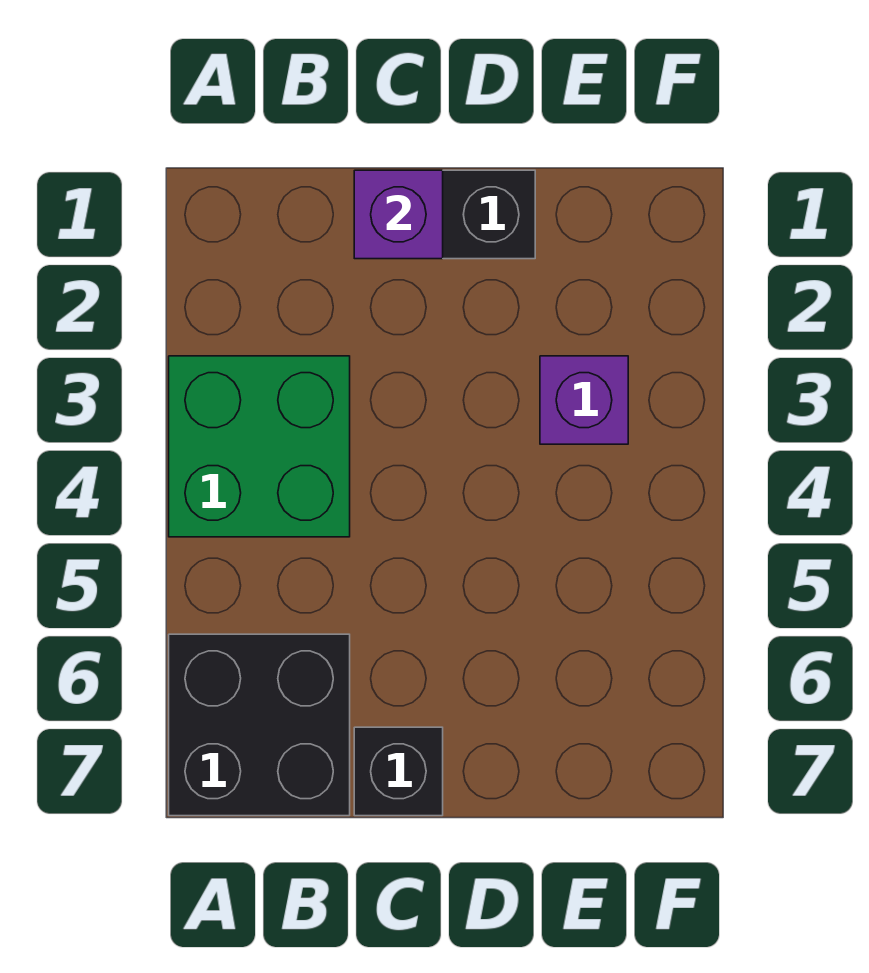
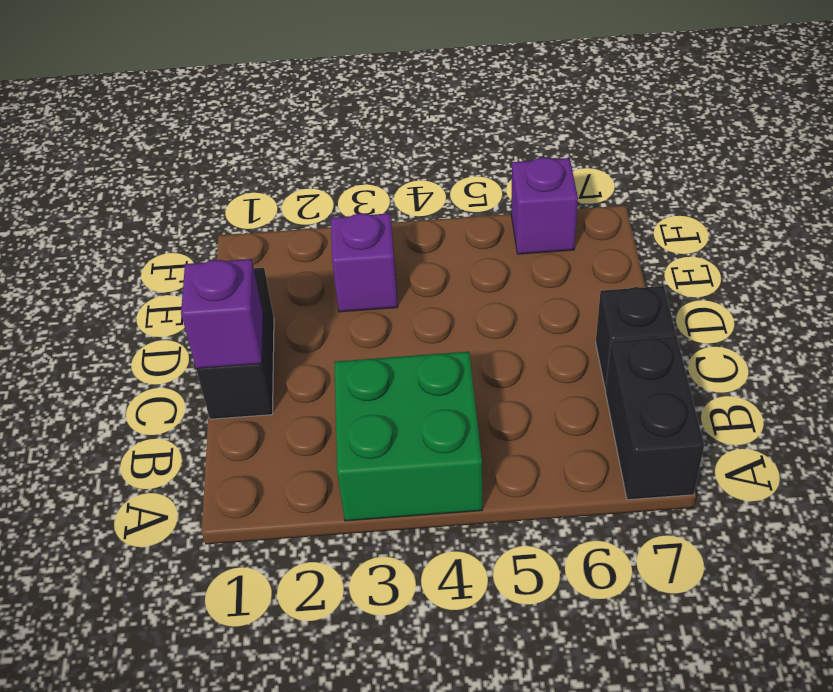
black 2x2 brick [169,634,350,816] -> black 1x2 brick [606,336,704,500]
none -> purple 1x1 brick [511,157,578,254]

